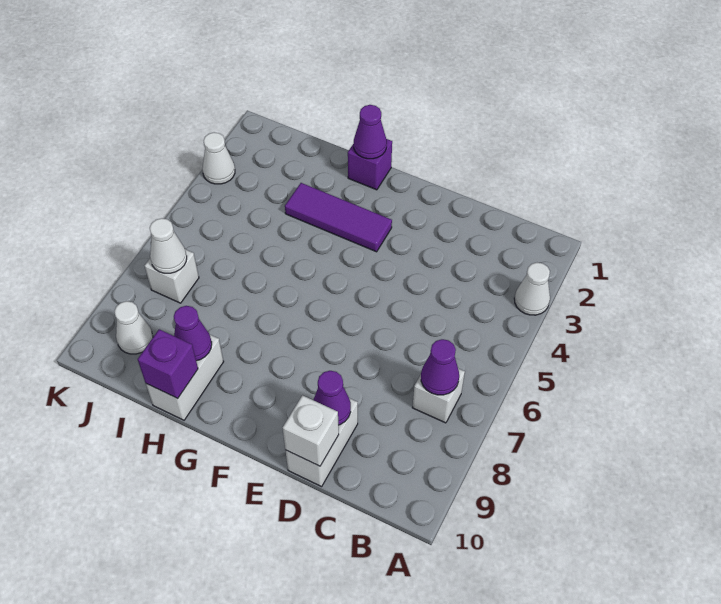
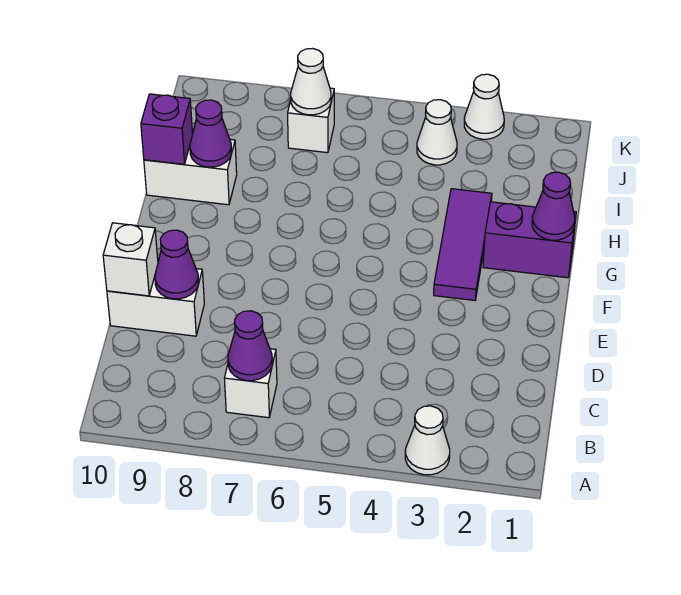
purple 1x1 brick [348,139,392,190] -> purple 1x2 brick [483,202,576,278]
white 1x1 cone [114,301,153,354] -> white 1x1 cone moved to [417,100,457,165]

